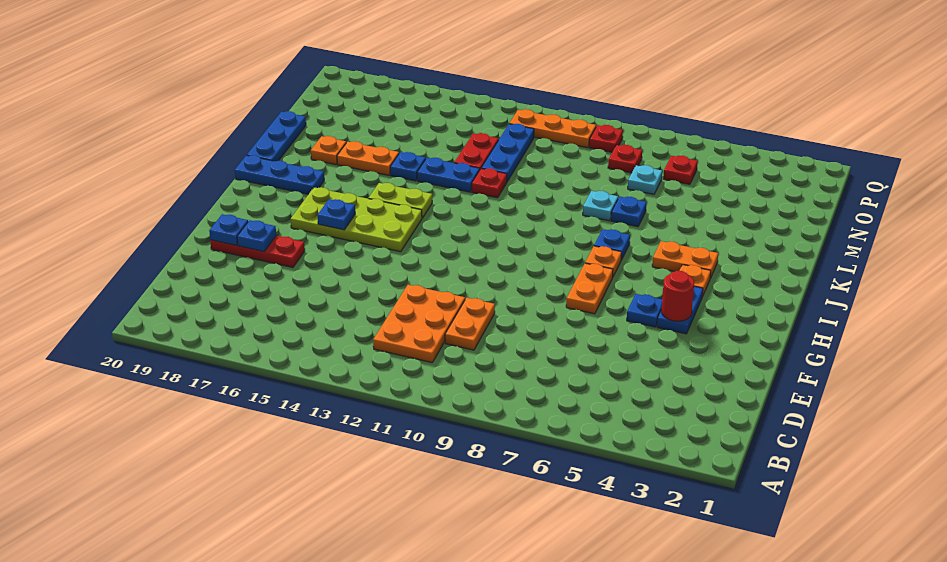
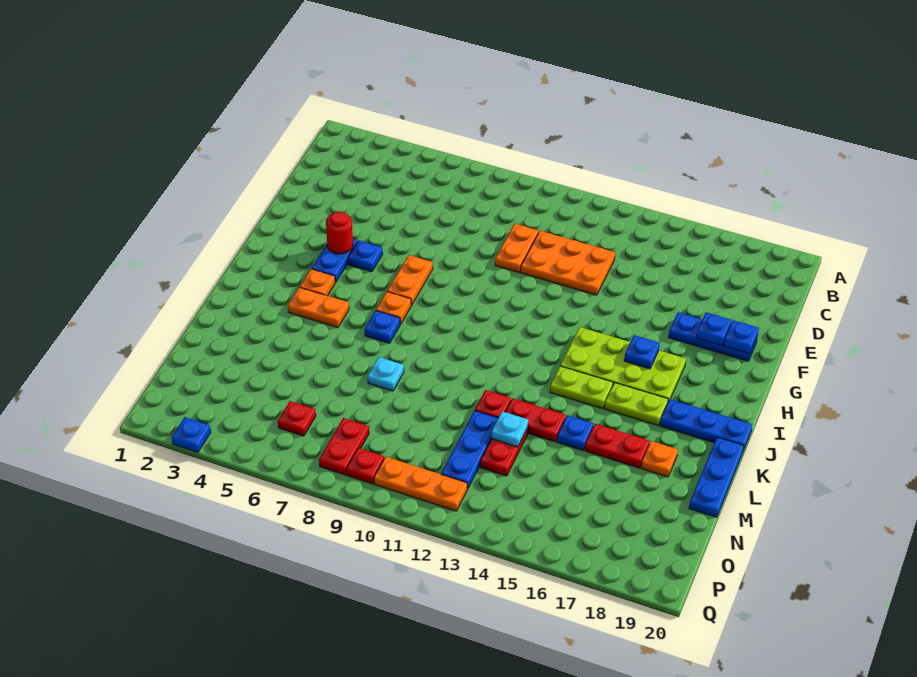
orange 2x3 plate [373,285,465,363] -> orange 2x3 plate turned to [521,231,615,295]
red 1x3 plate [210,236,305,268] -> blue 1x3 plate [669,312,757,361]
none -> lime 1x2 plate [605,383,668,426]
blue 1x1 plate [611,197,646,227] -> blue 1x1 plate moved to [172,417,211,452]
blue 1x2 plate [417,158,480,192] -> red 1x2 plate [506,398,566,442]
orange 1x2 plate [337,141,399,175] -> red 1x2 plate [585,424,650,468]
cyan 1x1 plate [628,165,662,194] -> cyan 1x1 plate moved to [491,411,528,447]
red 1x1 plate [608,145,642,173] -> red 1x2 plate [319,418,369,475]

